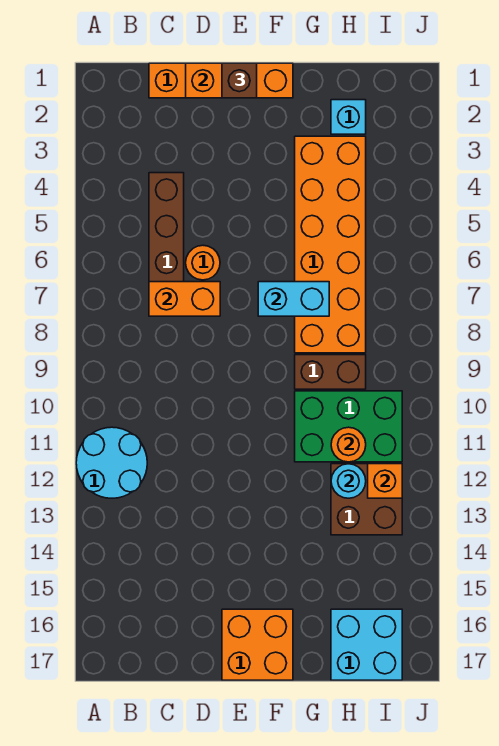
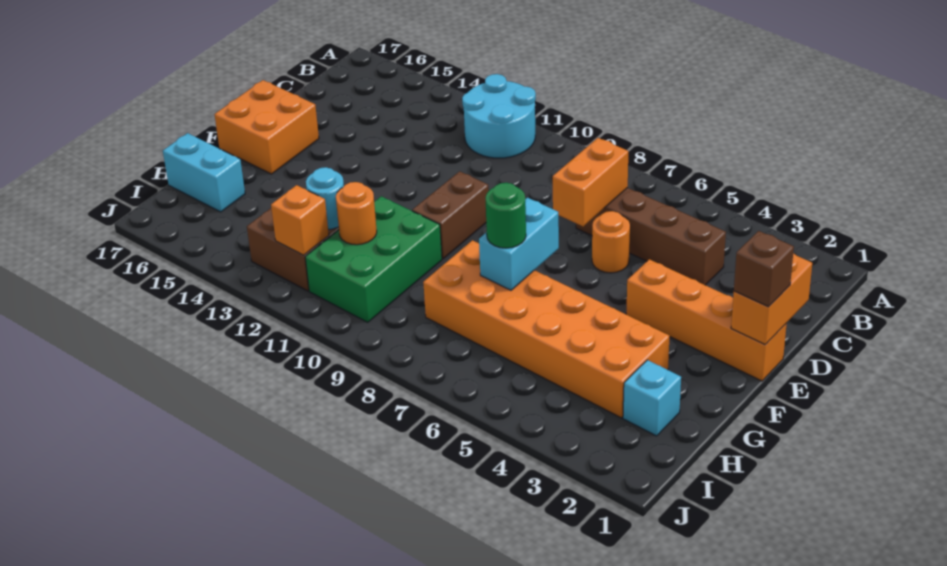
orange 1x4 brick [149,63,293,98] -> orange 1x4 brick turned to [626,259,787,381]
none -> green 1x1 round brick [485,183,526,248]
brown 1x2 brick [295,355,366,389] -> brown 1x2 brick moved to [412,171,489,259]
cyan 2x2 brick [331,609,402,680] -> cyan 1x2 brick [163,133,245,212]

